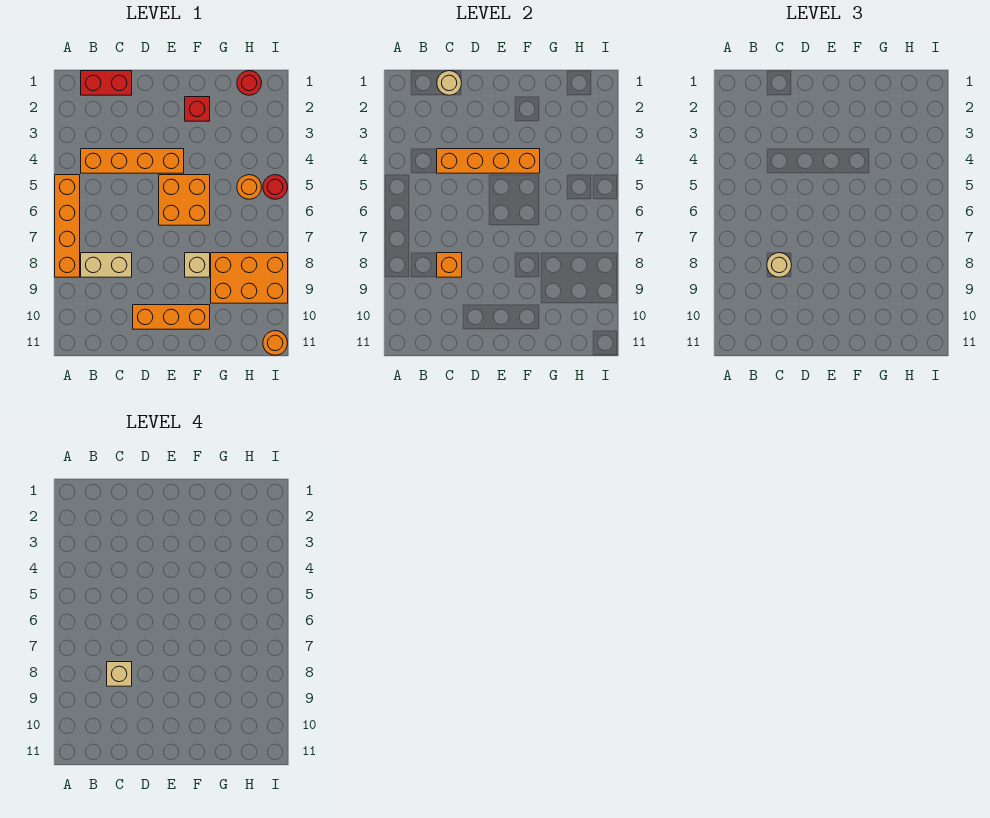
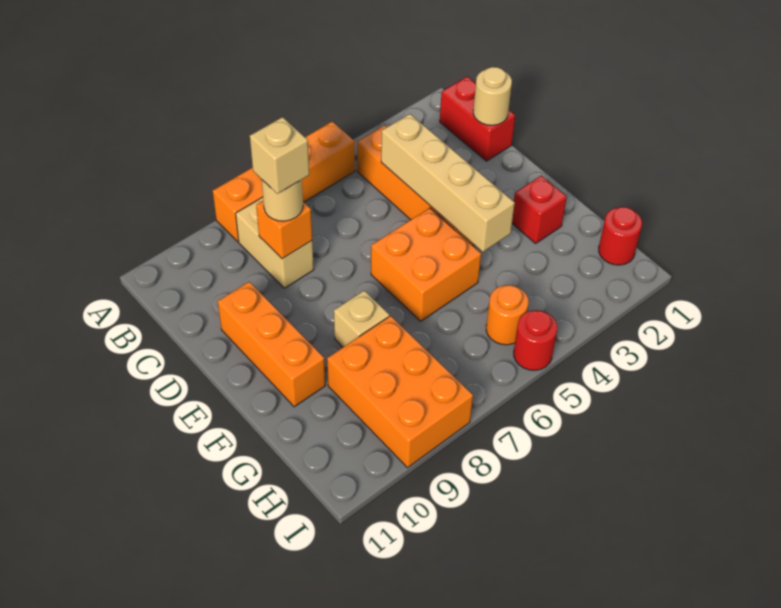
orange 1x4 brick [437,149,540,173] -> tan 1x4 brick [381,114,515,252]
orange 1x1 round brick [263,331,287,355] -> none

